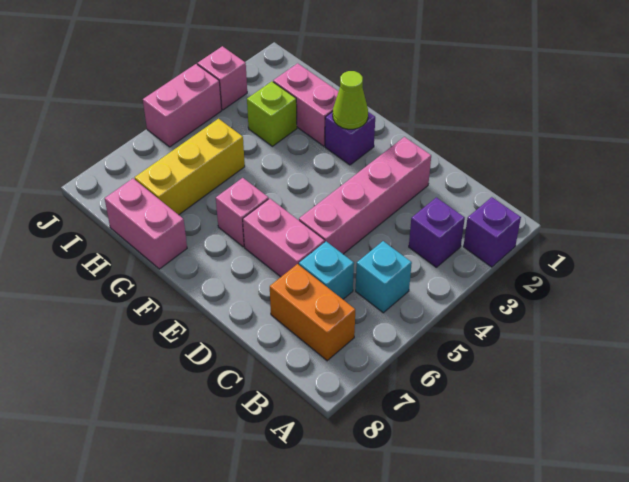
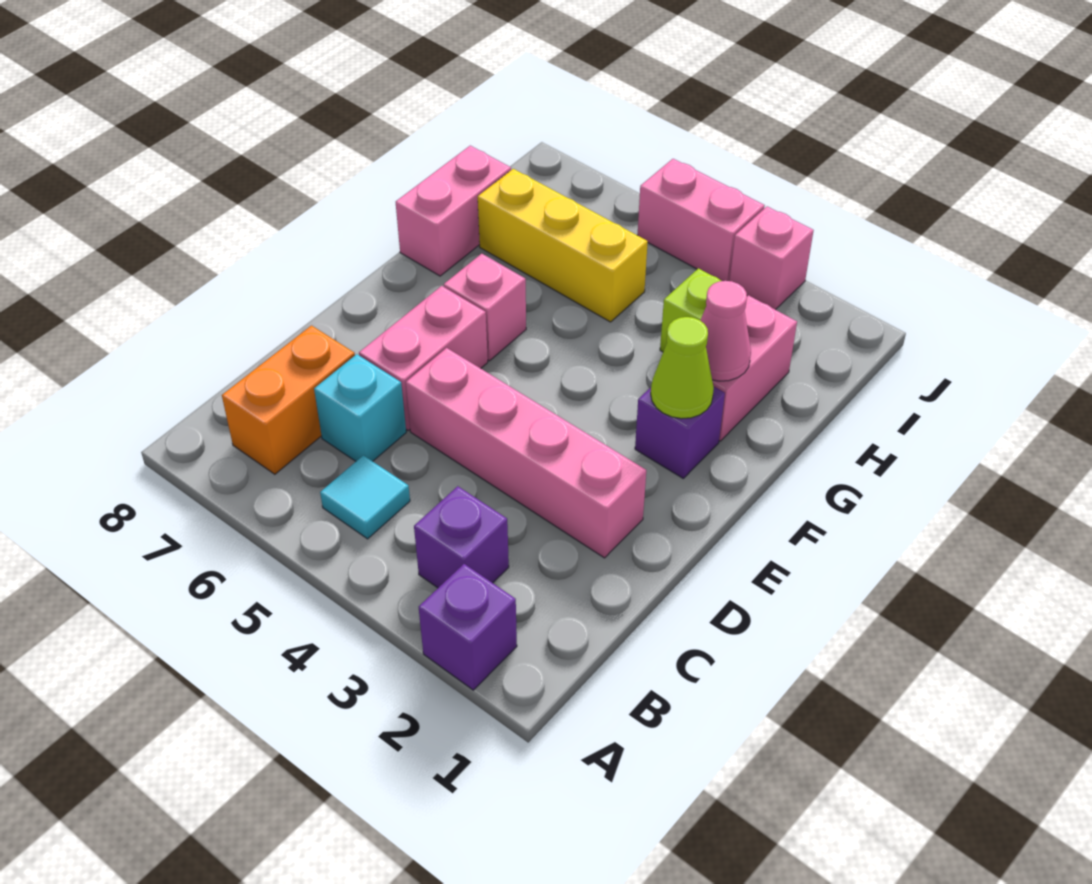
cyan 1x1 brick [356,241,412,313] -> cyan 1x1 tile [320,455,410,539]
none -> pink 1x1 cone [700,281,751,381]

